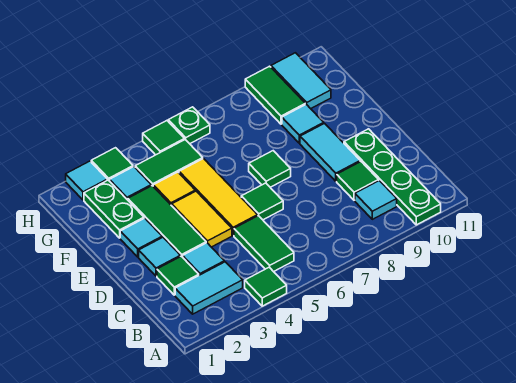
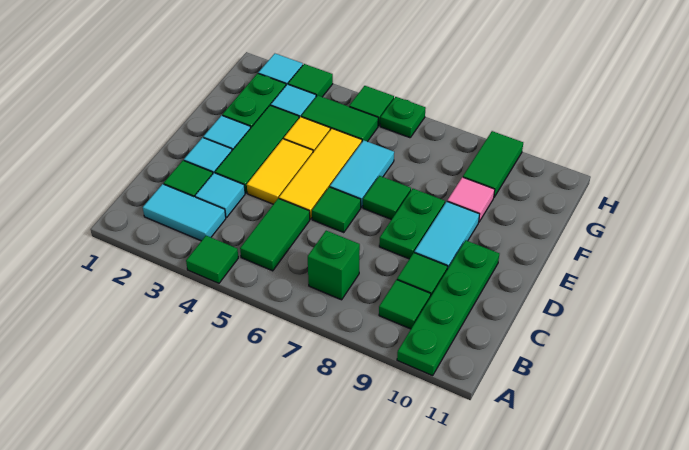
none -> green 1x1 brick [308,231,360,300]
cyan 1x1 tile [355,181,397,219] -> green 1x1 tile [379,280,431,329]
none -> green 1x2 plate [379,189,445,259]
cyan 1x1 tile [282,104,324,143] -> pink 1x1 tile [447,177,495,222]
cyan 1x2 tile [271,53,331,109] -> cyan 1x2 tile moved to [330,140,394,207]

